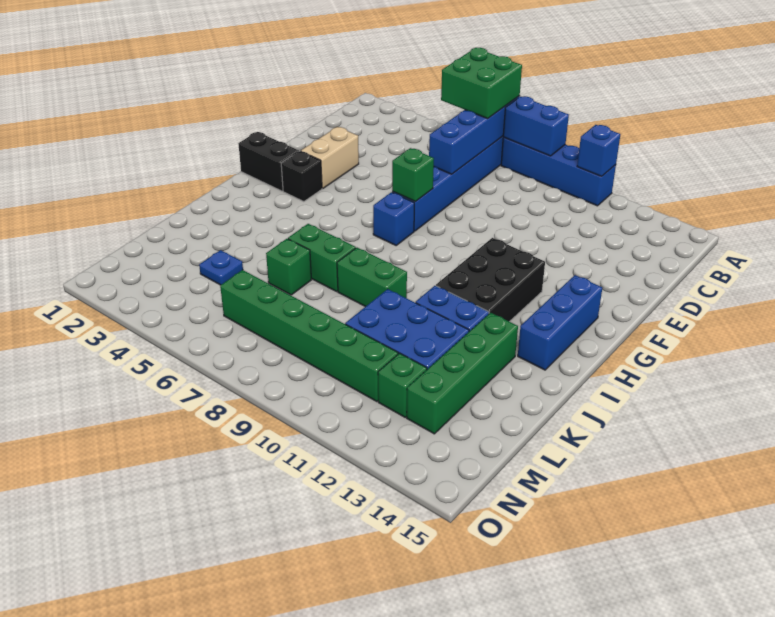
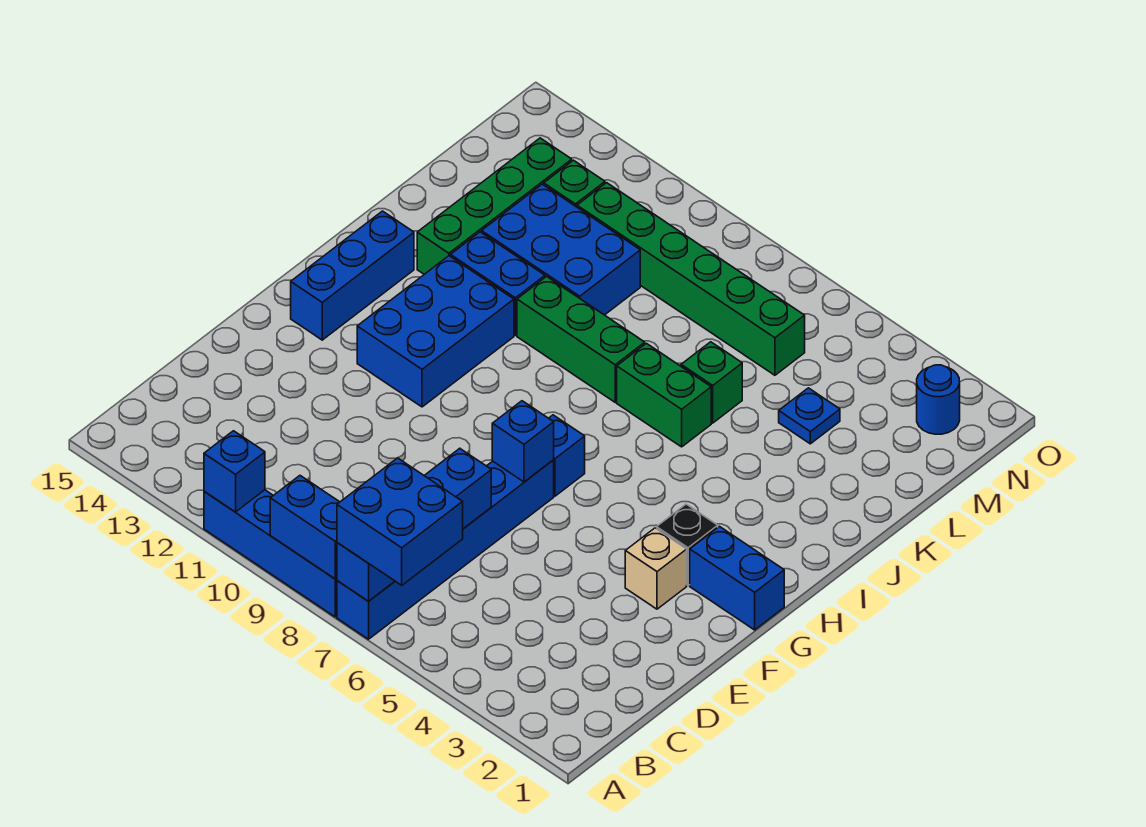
green 2x2 brick [441,48,522,118] -> blue 2x2 brick [337,458,463,585]
tan 1x2 brick [301,127,359,188] -> tan 1x1 brick [625,528,687,609]
green 1x1 brick [392,148,434,202] -> blue 1x1 brick [492,401,554,482]
black 1x2 brick [238,132,299,191] -> blue 1x2 brick [690,526,784,630]
black 2x3 brick [436,238,545,322] -> blue 2x3 brick [357,256,514,407]
green 1x2 brick [337,248,407,307] -> green 1x3 brick [517,276,645,402]
none -> blue 1x1 round brick [917,365,960,434]

